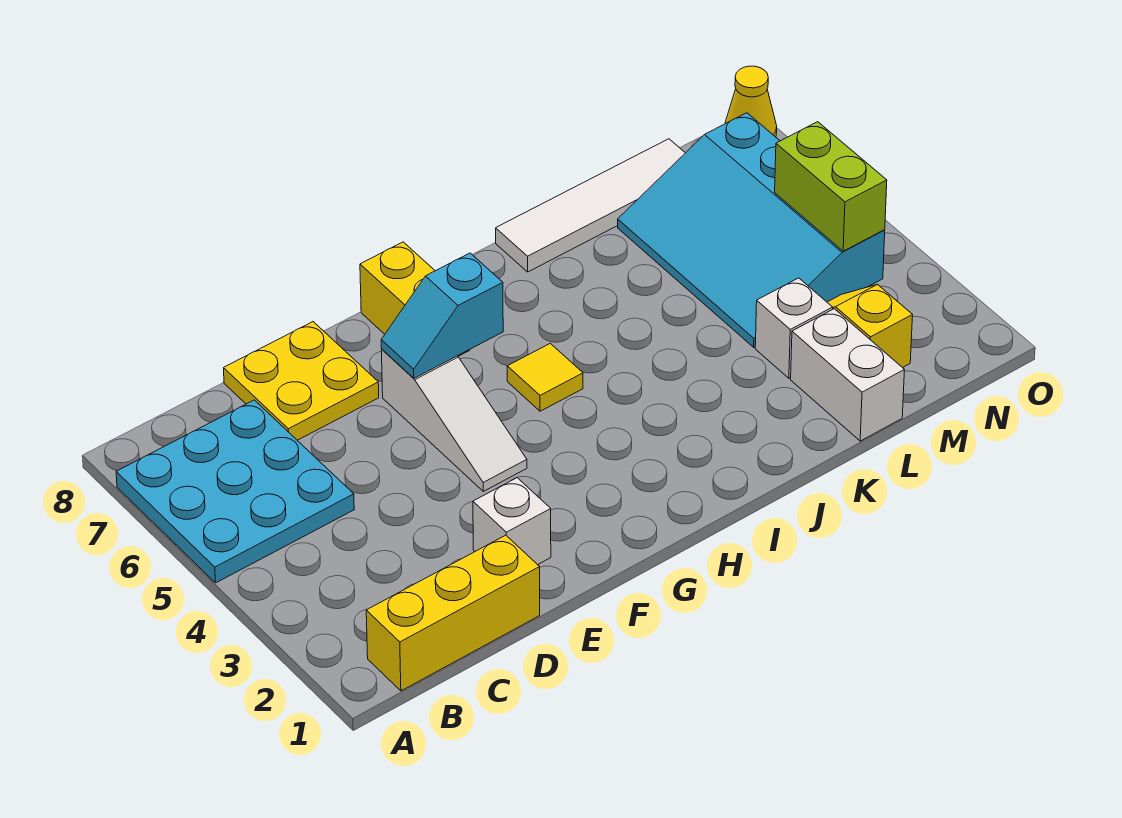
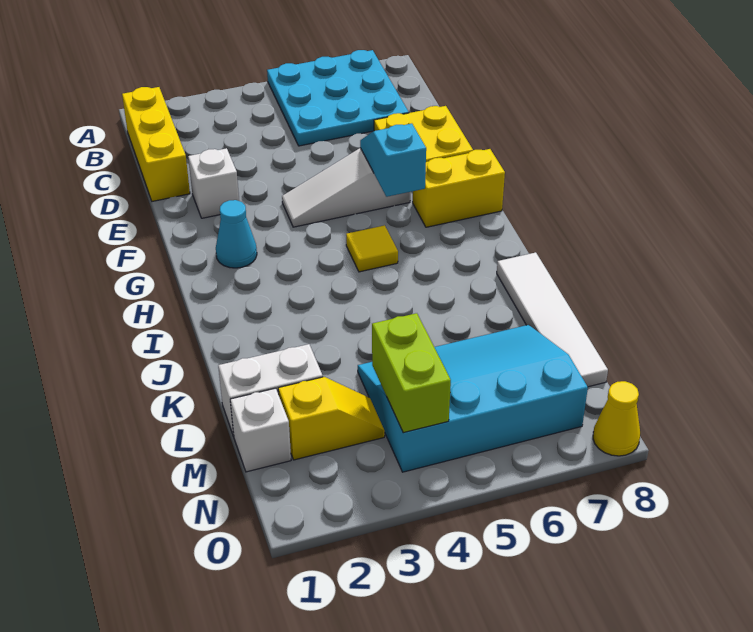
none -> cyan 1x1 cone [216,200,257,268]
white 1x1 brick [755,278,833,378] -> white 1x1 brick moved to [230,388,291,472]
lime 1x2 brick [775,122,887,251] -> lime 1x2 brick turned to [372,313,451,433]

